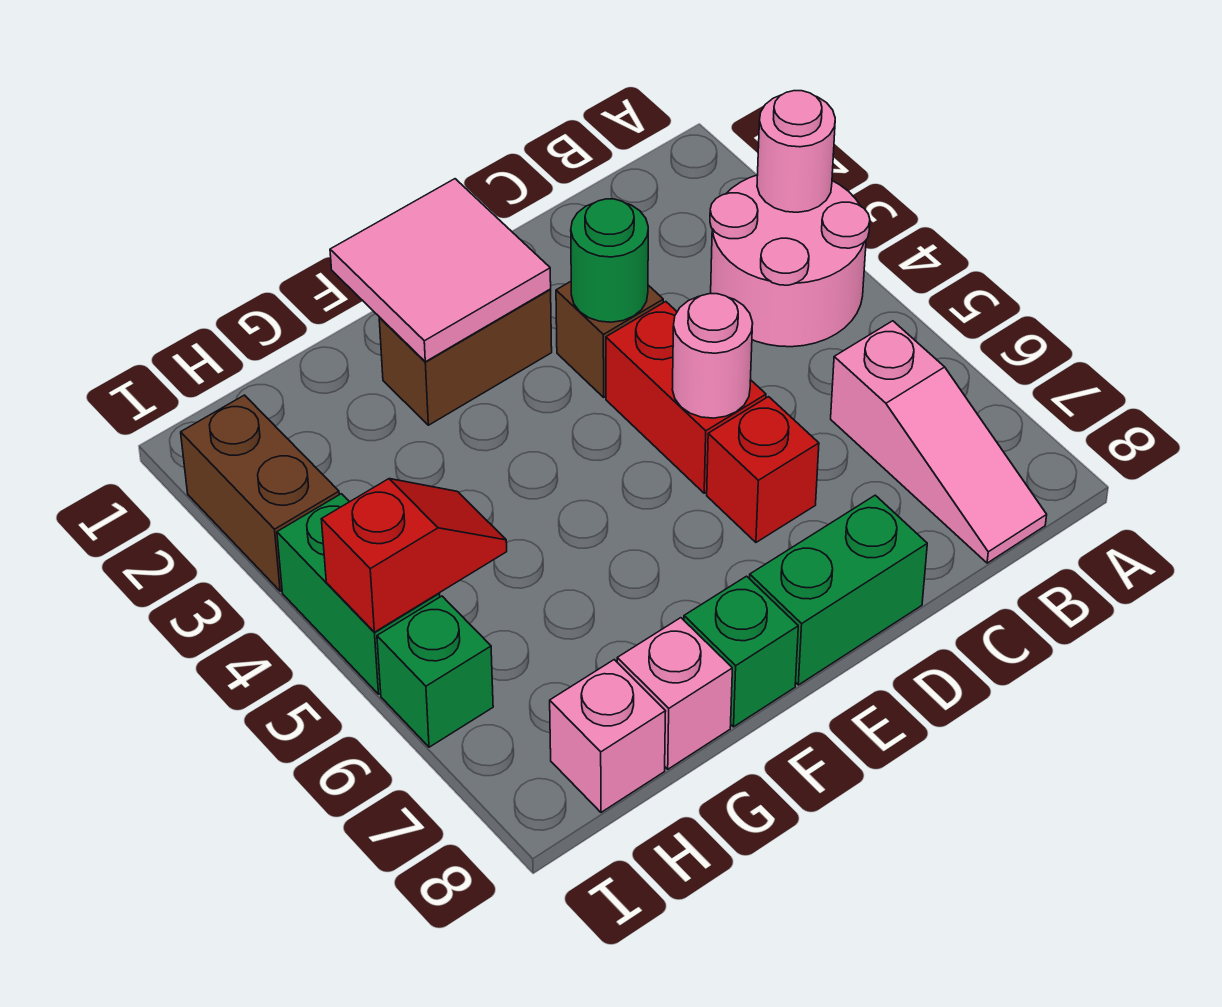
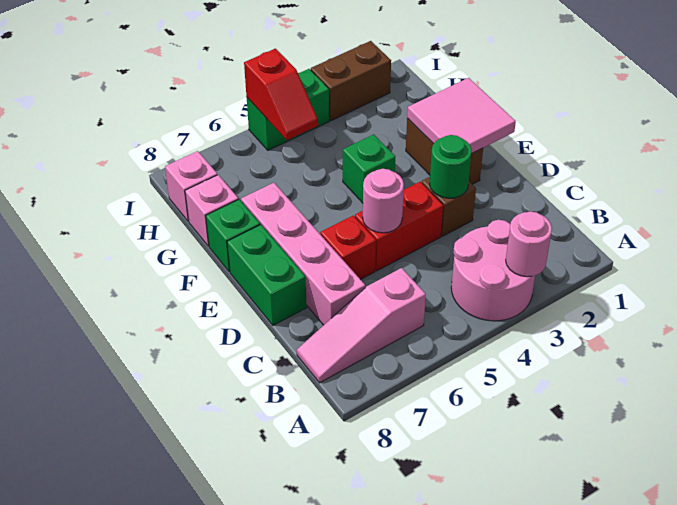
none -> pink 1x4 brick [241,183,365,325]
green 1x1 brick [377,596,493,747] -> green 1x1 brick moved to [343,134,395,203]

